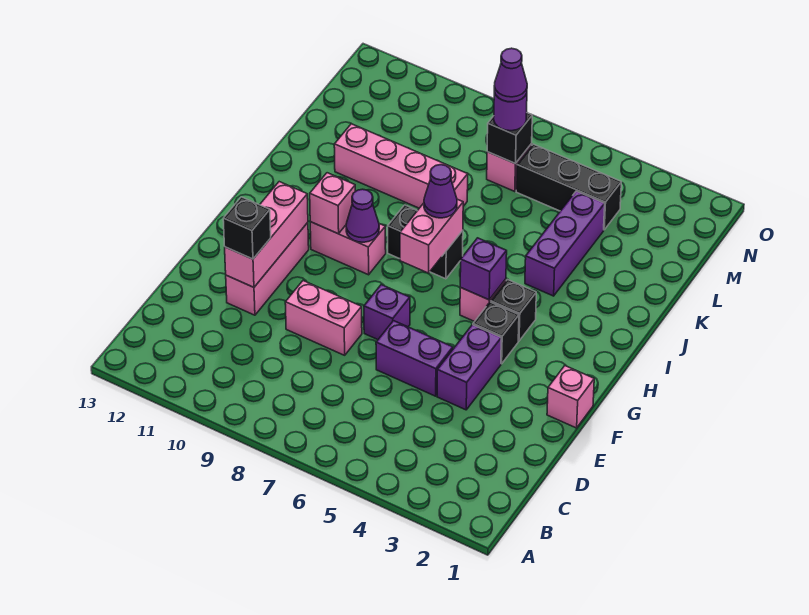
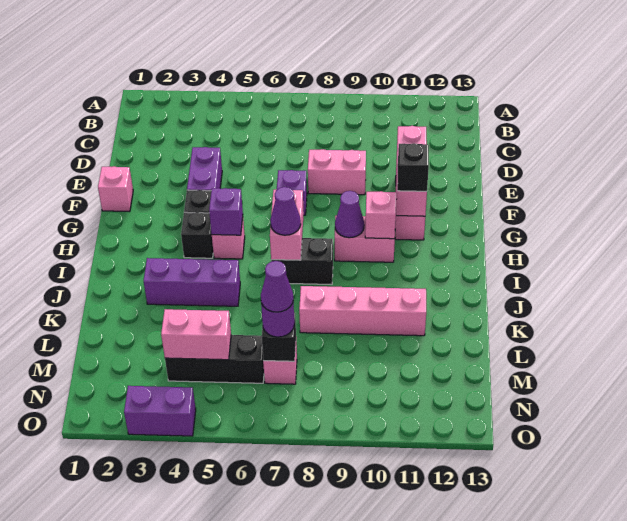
purple 1x2 brick [376,321,453,396] -> purple 1x2 brick moved to [124,386,196,436]
black 1x1 brick [223,197,271,259] -> black 1x1 brick moved to [397,143,429,191]
purple 1x3 brick [525,191,605,296] -> purple 1x3 brick turned to [144,258,240,306]
none -> pink 1x2 brick [161,309,231,360]

